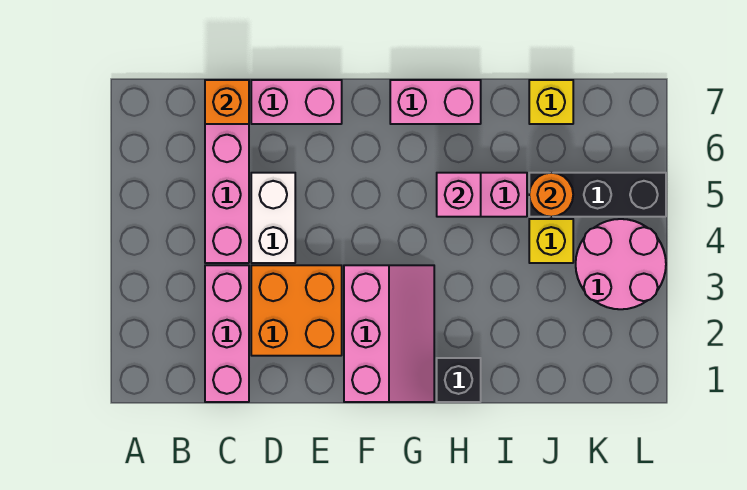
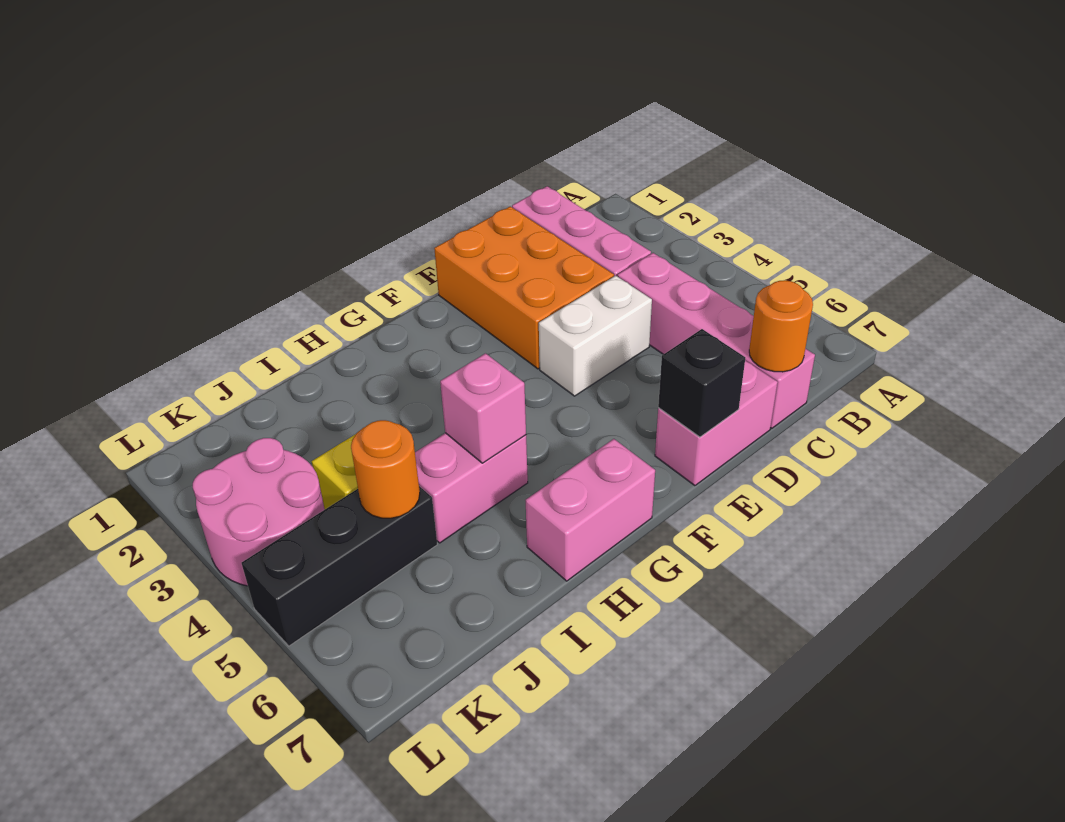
orange 1x1 brick [205,80,249,124] -> orange 1x1 round brick [749,280,813,372]
orange 2x2 brick [251,265,342,356] -> orange 2x3 brick [434,207,614,369]
white 1x2 brick [251,173,295,263] -> white 1x2 brick turned to [539,276,652,396]
pink 2x3 slope [344,265,434,402] -> none
black 1x1 brick [437,358,481,402] -> black 1x1 brick moved to [658,329,745,437]
yellow 1x1 brick [529,80,573,124] -> none

